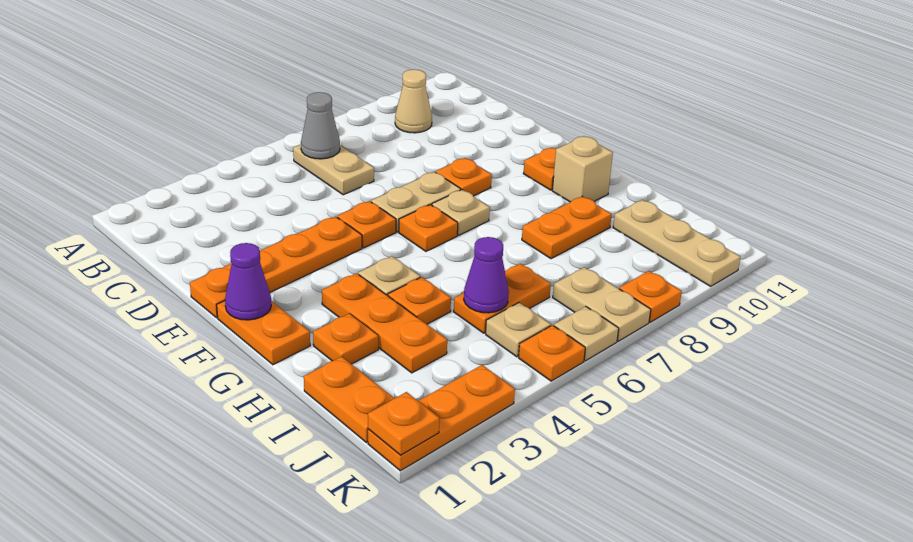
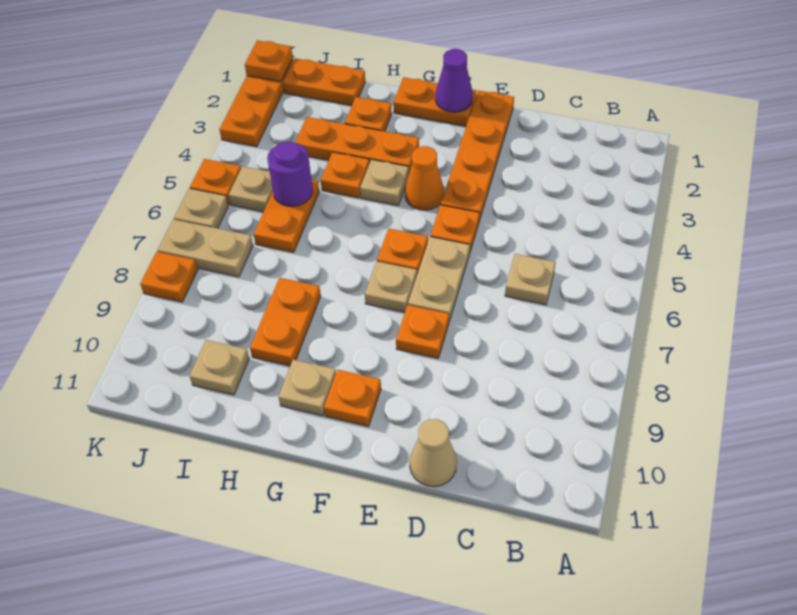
tan 1x2 plate [293,144,374,195] -> tan 1x1 plate [505,254,556,305]
grey 1x1 cone [301,92,340,159] -> none
tan 1x1 cone [395,69,432,133] -> tan 1x1 cone moved to [410,419,457,487]
none -> orange 1x1 cone [405,146,444,210]
tan 1x1 brick [552,136,613,202] -> tan 1x1 plate [279,360,336,416]
purple 1x1 cone [464,237,509,313] -> purple 1x1 round brick [267,142,313,206]
tan 1x3 plate [613,200,740,286] -> tan 1x1 plate [190,340,249,395]

